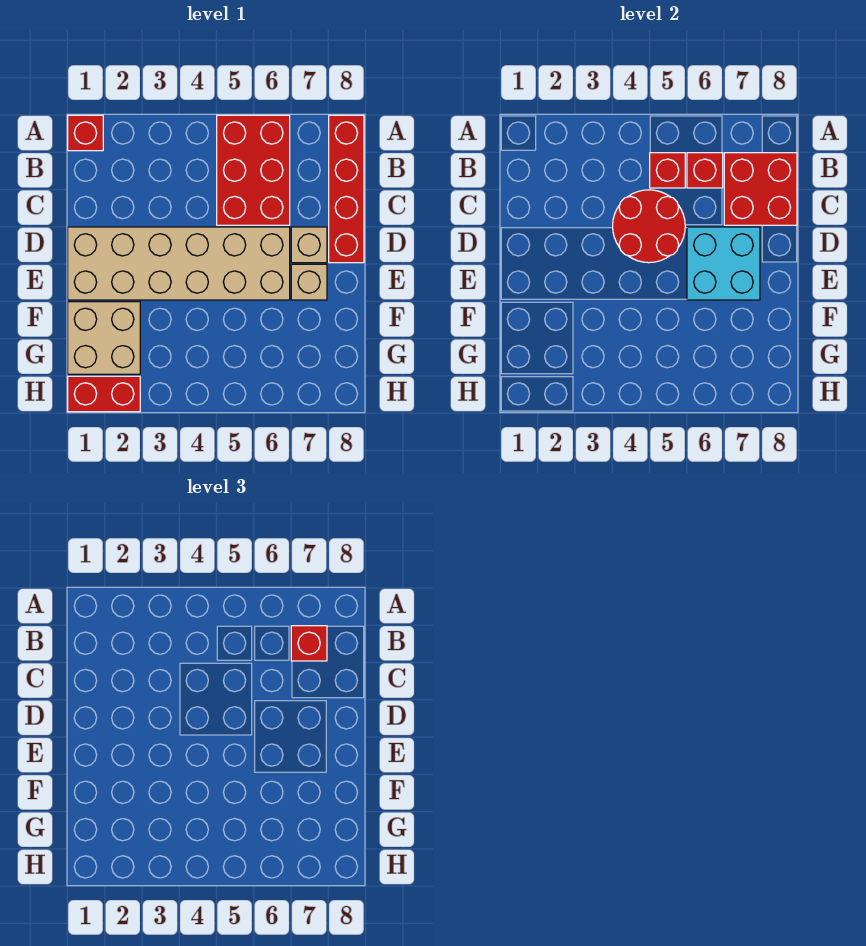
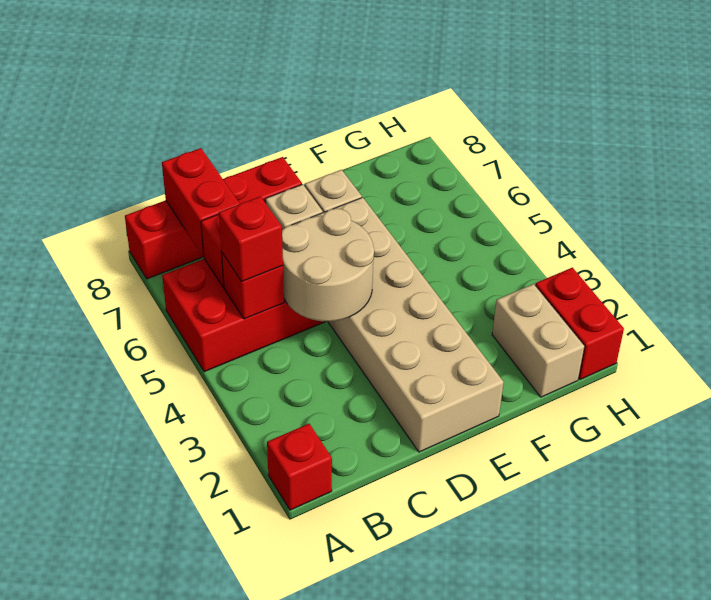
red 2x2 brick [724,153,797,225] -> red 1x2 brick [162,148,240,257]
red 1x1 brick [291,626,327,661] -> red 1x1 brick moved to [219,196,283,282]
red 2x2 round brick [613,190,685,263] -> tan 2x2 round brick [282,209,374,321]
cyan 2x2 brick [687,227,760,300] -> none
tan 2x2 brick [68,302,140,374] -> tan 1x2 brick [492,284,585,397]

